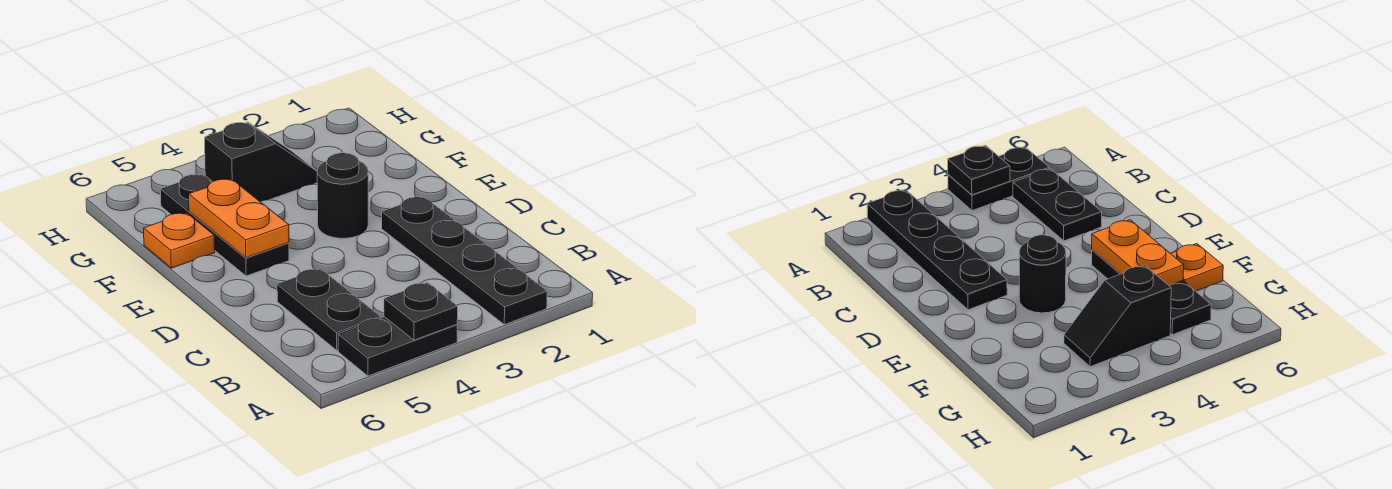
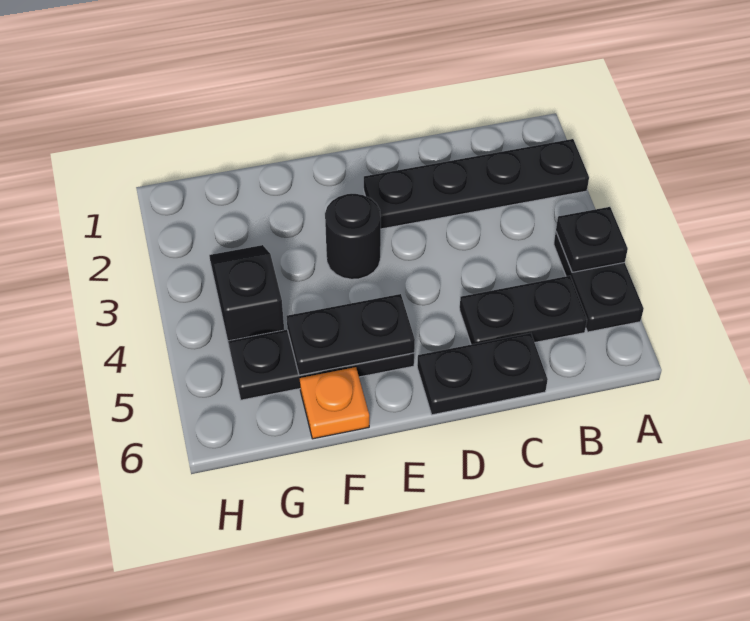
none -> black 1x2 plate [417,333,548,415]
orange 1x2 plate [189,179,289,258] -> black 1x2 plate [287,294,415,375]

